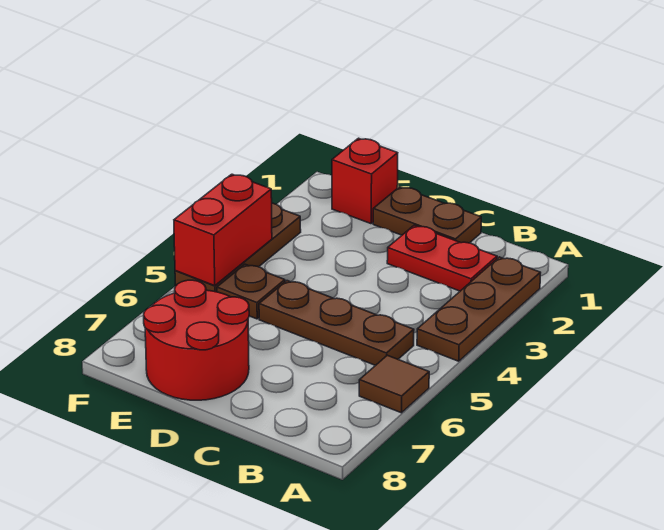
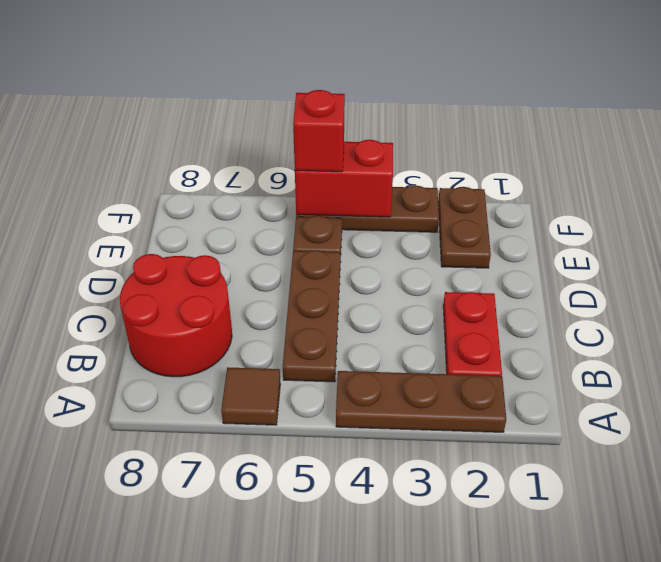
brown 1x2 plate [373,187,481,243] -> brown 1x2 plate moved to [438,187,491,268]
red 2x2 round brick [144,280,249,400] -> red 2x2 round brick moved to [120,254,232,377]
red 1x1 brick [332,138,398,224] -> red 1x1 brick moved to [293,90,345,172]

